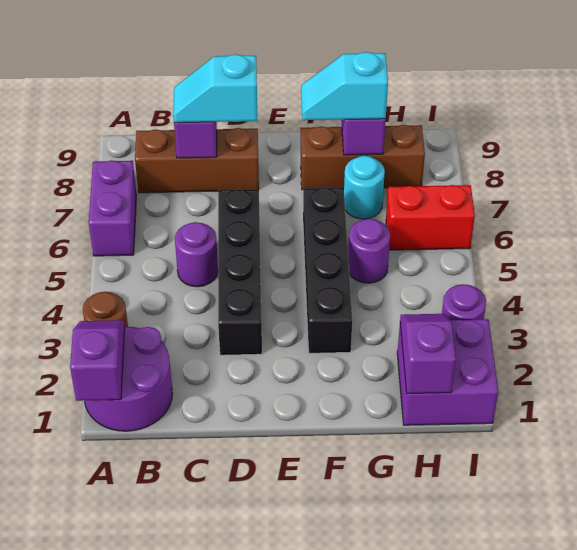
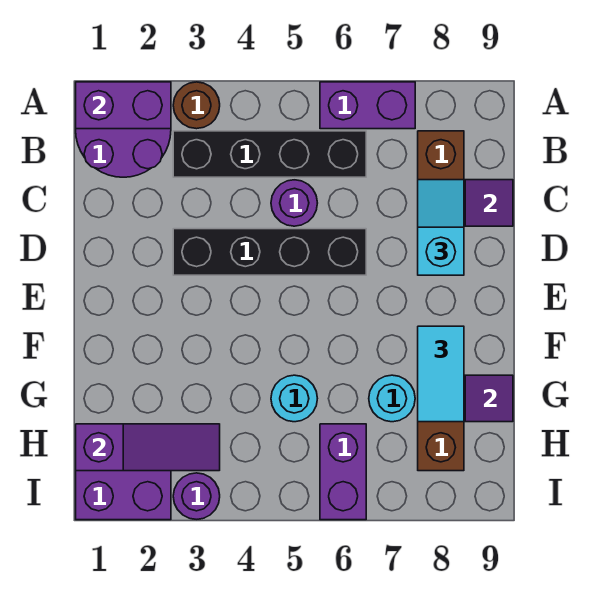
purple 1x2 slope [70,320,125,401] -> purple 1x2 brick [76,82,171,129]
black 1x4 brick [303,188,352,353] -> black 1x4 brick moved to [173,131,366,177]
cyan 1x2 slope [301,52,388,120] -> cyan 1x2 tile [418,326,464,422]
purple 1x1 round brick [348,219,390,283] -> cyan 1x1 round brick [271,375,317,422]
purple 1x2 slope [400,314,456,394] -> purple 1x3 slope [76,424,220,471]
red 1x2 brick [386,185,475,250] -> purple 1x2 brick [320,424,366,520]

